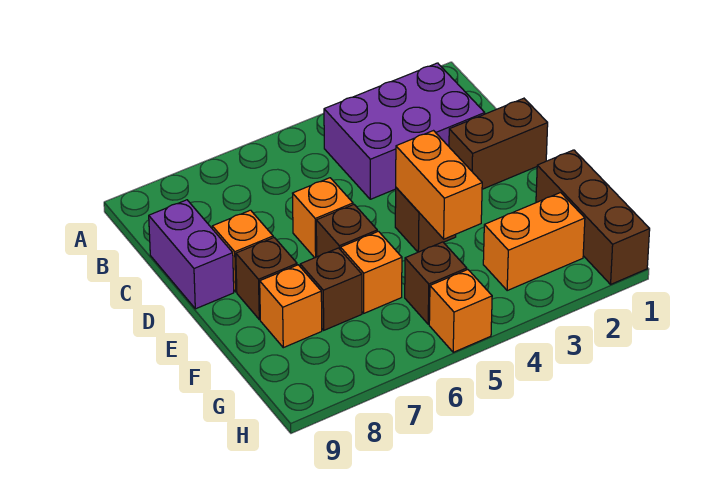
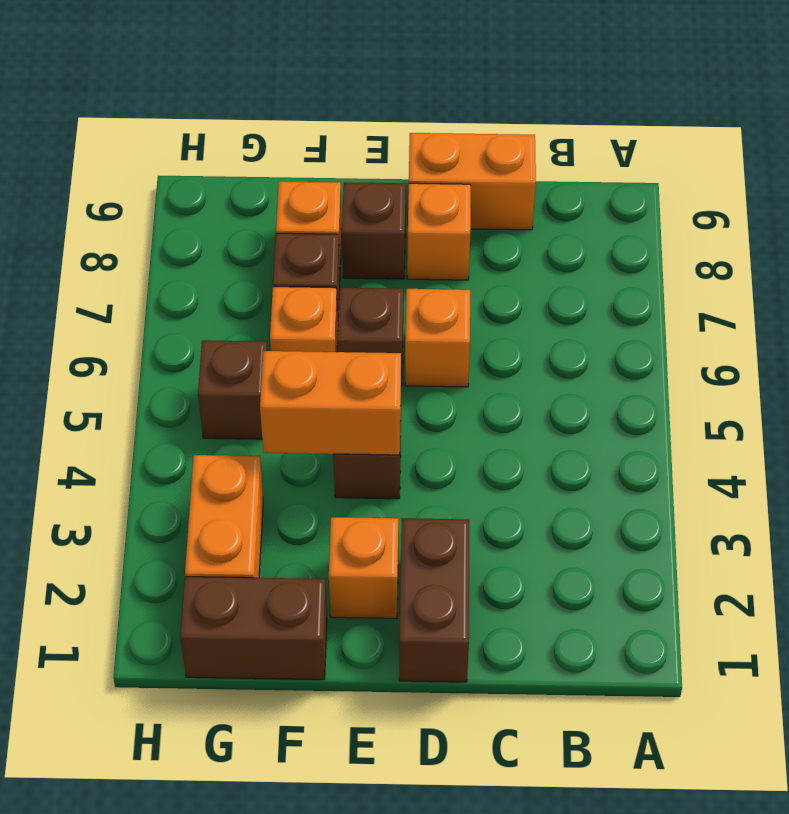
purple 2x3 brick [324,63,485,199] -> none
purple 1x2 brick [149,200,234,309] -> orange 1x2 brick [409,133,536,230]
brown 1x3 brick [536,150,650,284] -> brown 1x2 brick [180,577,327,680]
orange 1x1 brick [429,270,492,352] -> orange 1x1 brick moved to [329,517,398,618]

